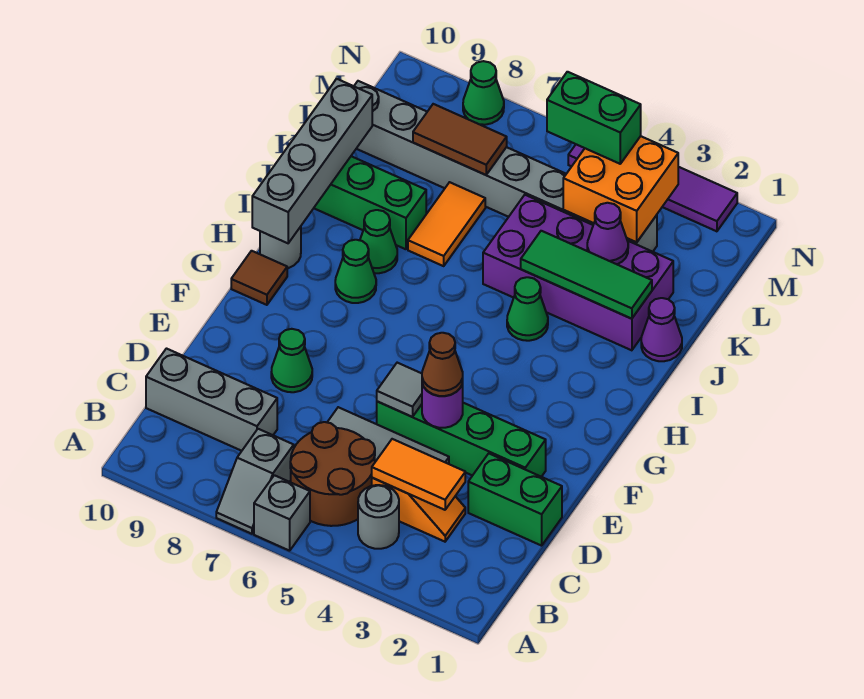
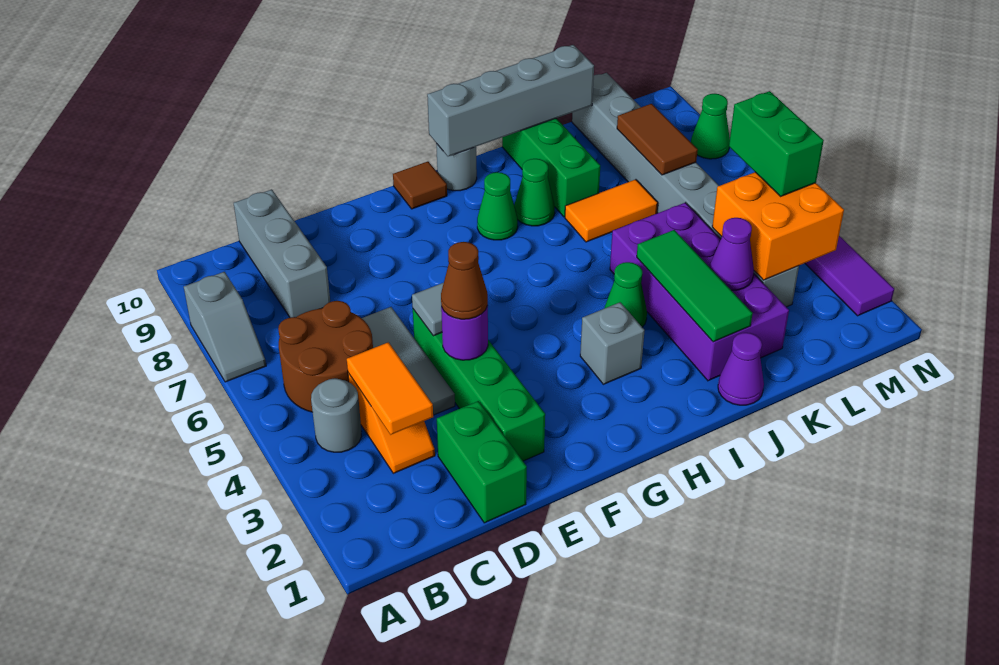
grey 1x1 brick [254,475,310,551] -> grey 1x1 brick moved to [580,302,645,384]
grey 1x2 slope [216,429,294,534] -> grey 1x2 slope turned to [184,272,266,382]
green 1x1 cone [271,329,312,392] -> none

